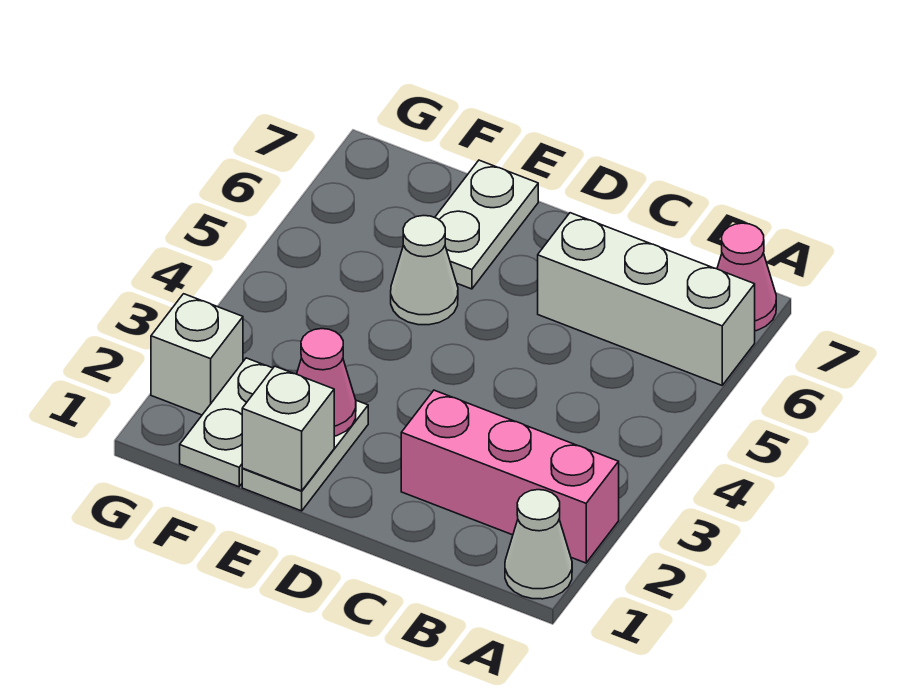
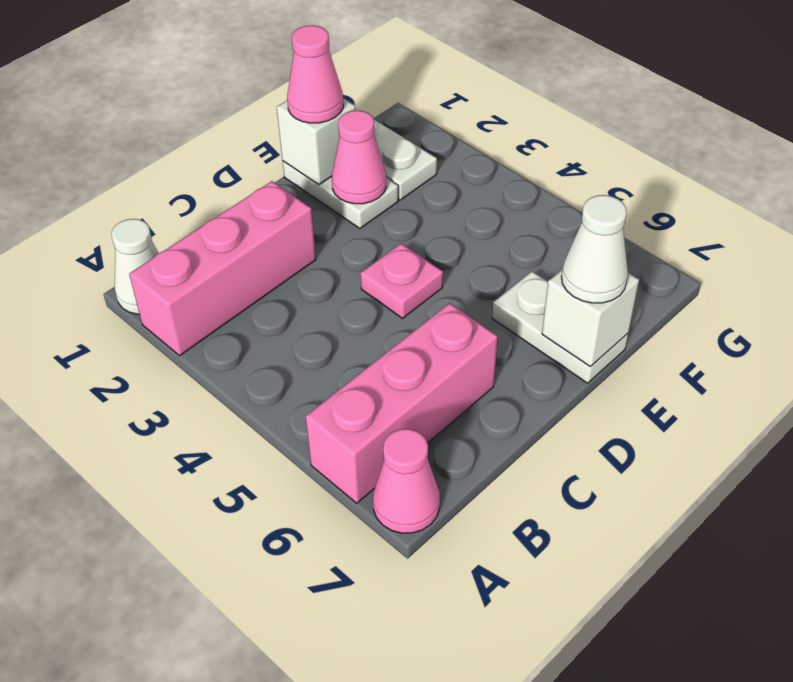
white 1x3 brick [538,213,755,385] -> pink 1x3 brick [305,303,498,503]
none -> pink 1x1 plate [360,244,443,318]
none -> pink 1x1 cone [287,25,343,123]
white 1x1 cone [391,216,458,325] -> white 1x1 cone moved to [561,195,628,303]
white 1x1 brick [151,294,243,415] -> white 1x1 brick moved to [542,270,639,367]

